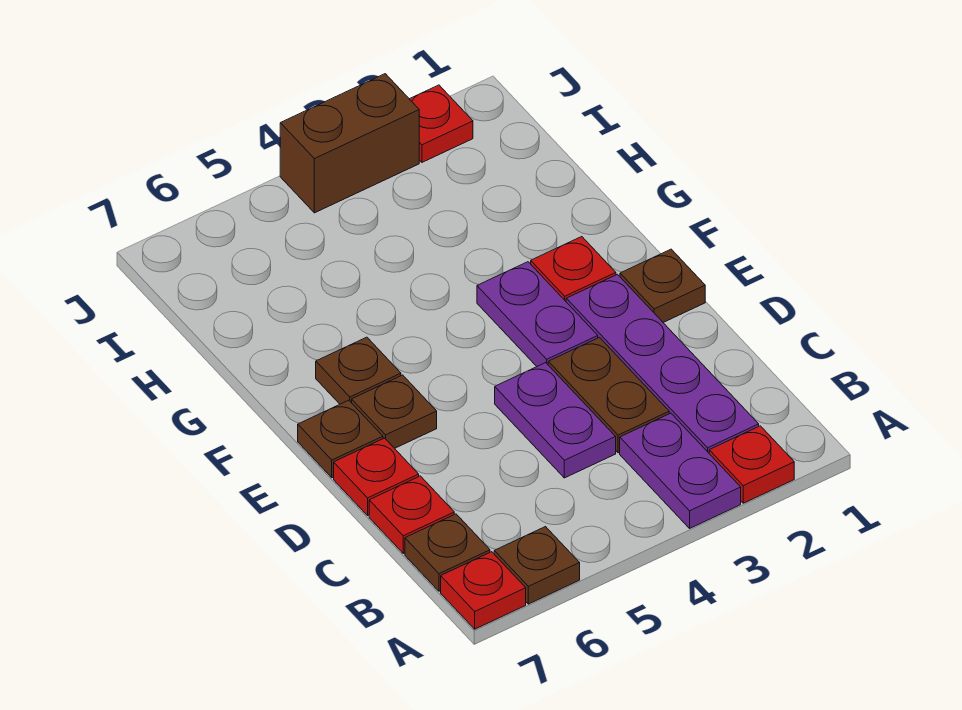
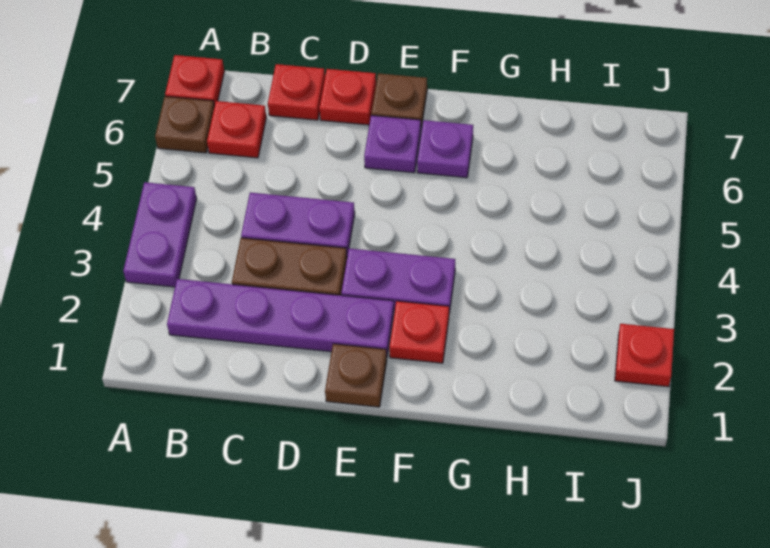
red 1x1 plate [709,426,794,503] -> red 1x1 plate moved to [207,101,266,158]
purple 1x2 plate [620,413,741,528] -> purple 1x2 plate turned to [123,182,197,287]
brown 1x1 plate [405,514,490,591] -> none
brown 1x1 plate [352,375,437,448] -> purple 1x1 plate [364,115,421,173]
brown 1x1 plate [316,337,401,404] -> purple 1x1 plate [417,120,473,178]
brown 1x2 brick [280,74,419,213] -> none

